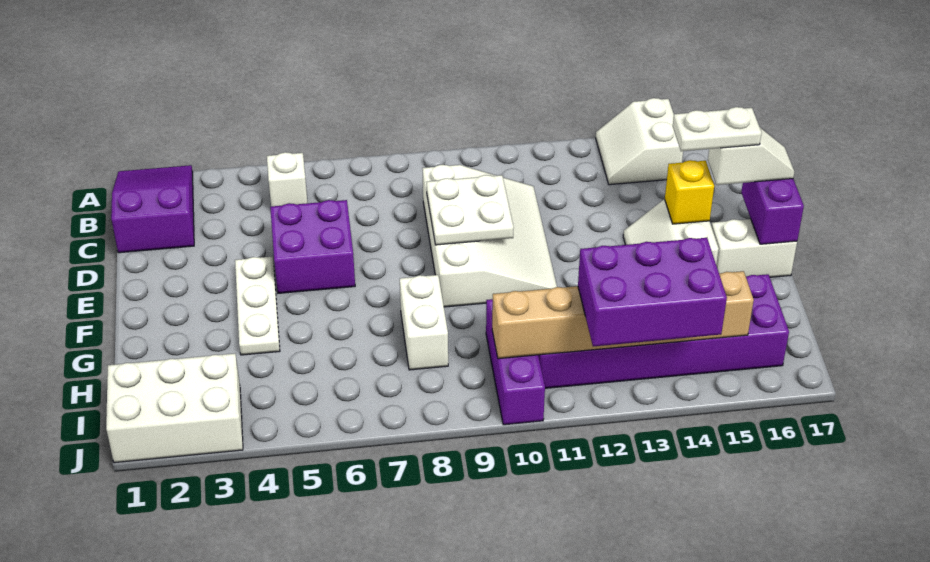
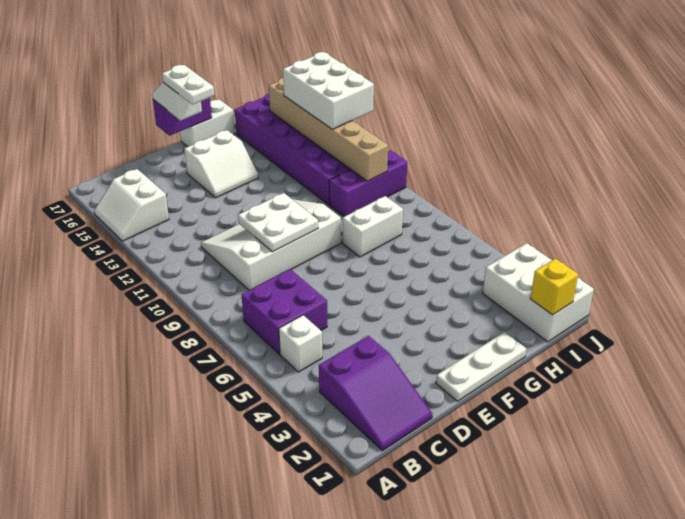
purple 2x3 slope [111,165,194,253] -> purple 2x3 slope turned to [319,336,432,451]
white 2x2 slope [596,98,683,185] -> white 2x2 slope turned to [94,169,169,241]
purple 2x2 brick [270,200,355,293] -> purple 2x2 brick moved to [242,269,327,354]
white 1x3 plate [235,257,280,355] -> white 1x3 plate moved to [436,332,526,401]
yellow 1x1 brick [665,160,714,224] -> yellow 1x1 brick moved to [530,259,578,315]
white 1x2 brick [711,219,797,277] -> white 1x2 brick turned to [180,99,235,147]
purple 2x3 brick [578,238,727,346] -> white 2x3 brick [283,52,374,129]

